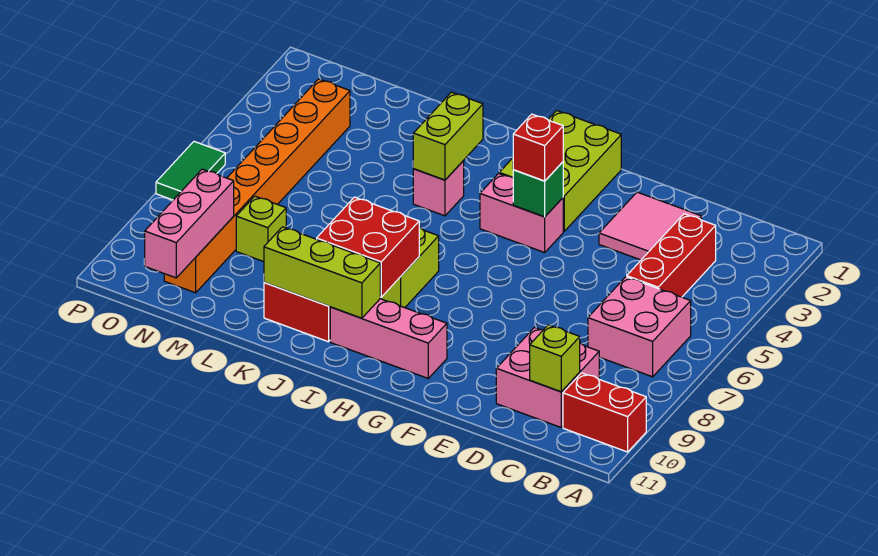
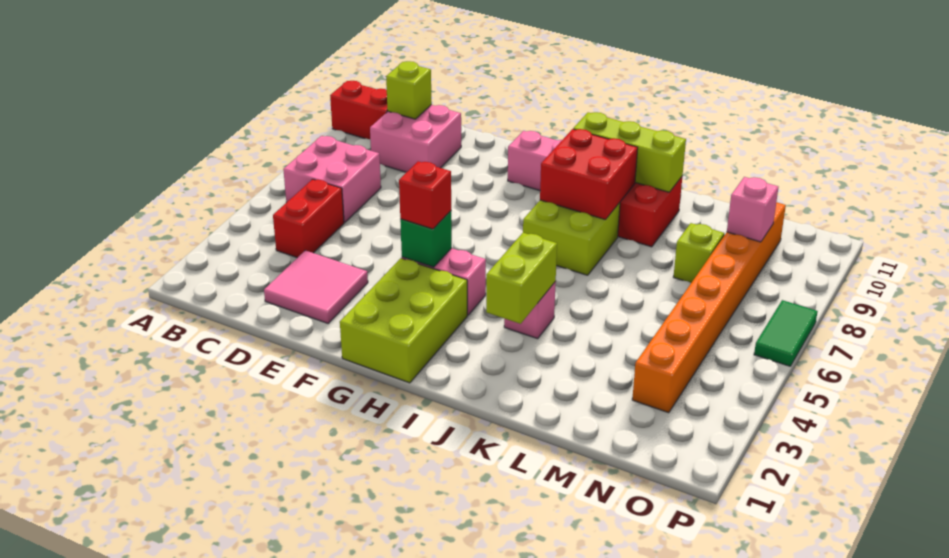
red 1x3 brick [627,214,716,297] -> red 1x2 brick [273,179,344,258]
pink 1x3 brick [145,169,234,278] -> pink 1x1 brick [727,177,778,242]

